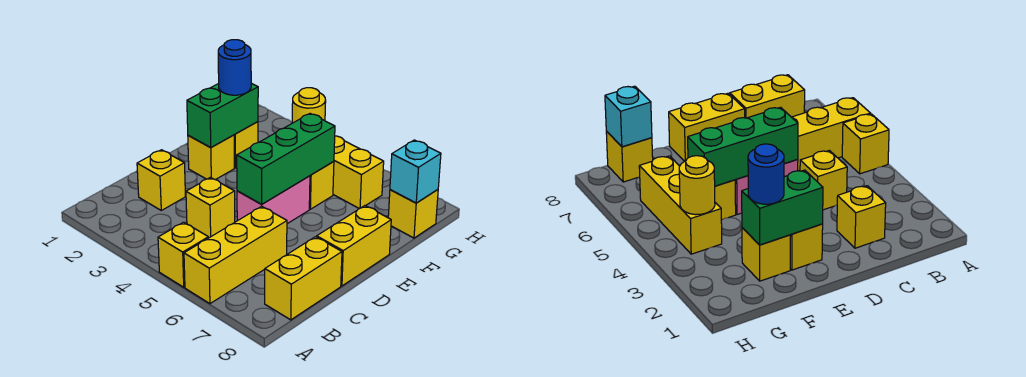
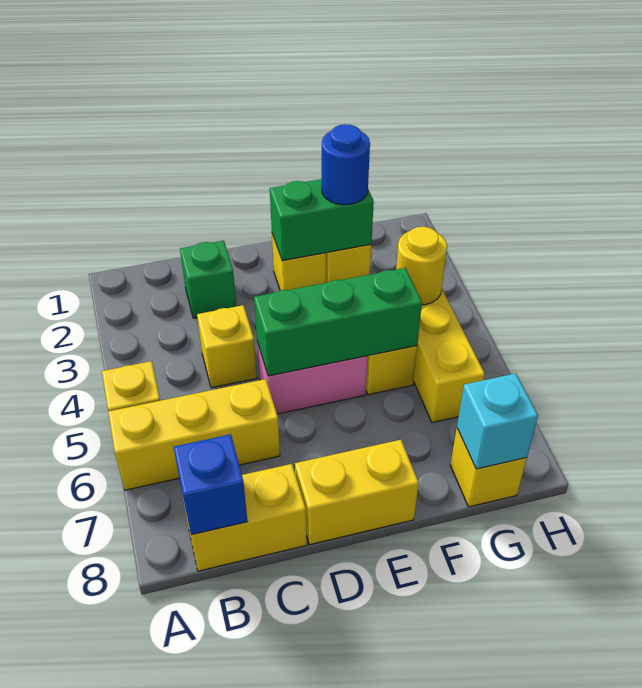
none -> blue 1x1 brick [174,434,248,535]
yellow 1x1 brick [137,150,185,210] -> green 1x1 brick [180,241,236,318]

